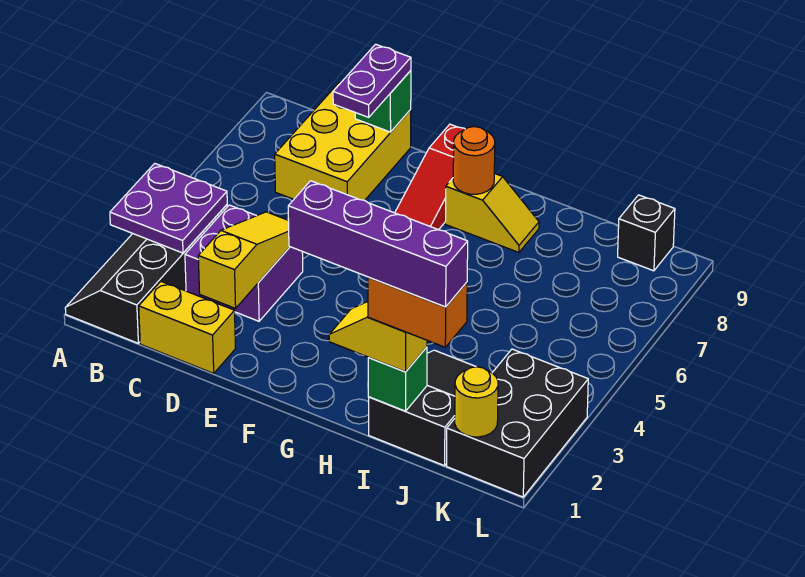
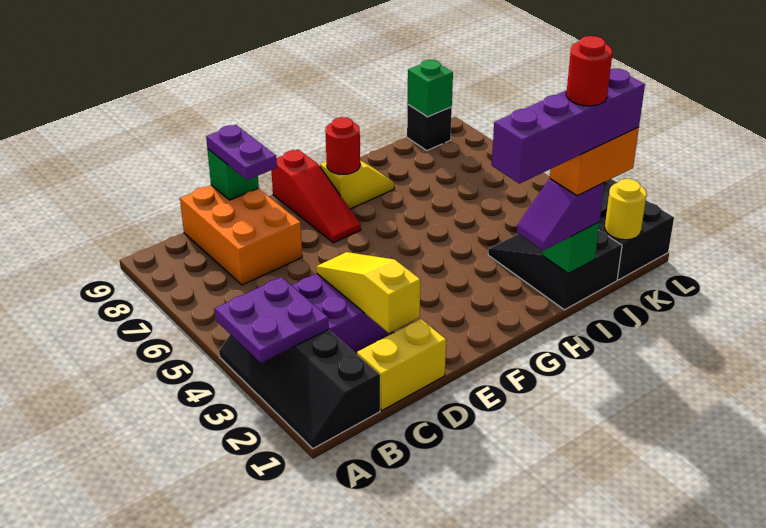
yellow 2x3 brick [275,83,411,200] -> orange 2x3 brick [180,185,302,285]
orange 1x1 round brick [453,127,495,194] -> red 1x1 round brick [325,117,360,174]
yellow 1x2 slope [329,302,427,372] -> purple 1x2 slope [517,179,605,251]
none -> red 1x1 round brick [566,36,612,106]
none -> green 1x1 brick [407,60,453,117]

